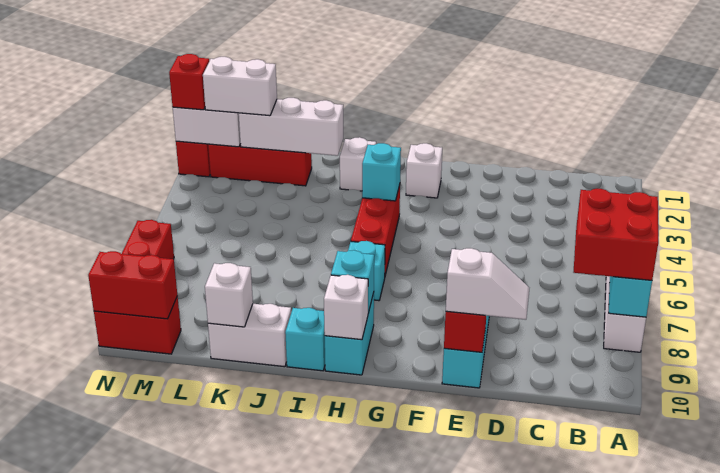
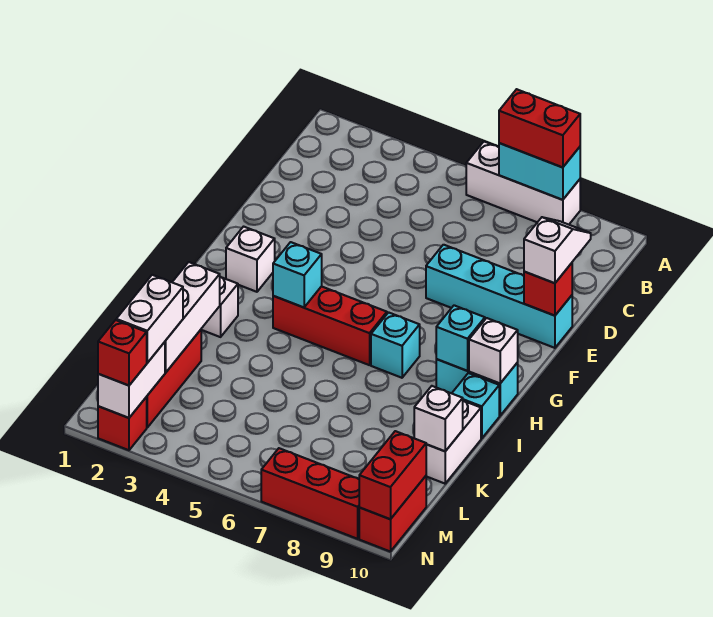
red 2x2 brick [574,189,658,280] -> red 1x2 brick [499,89,580,167]

